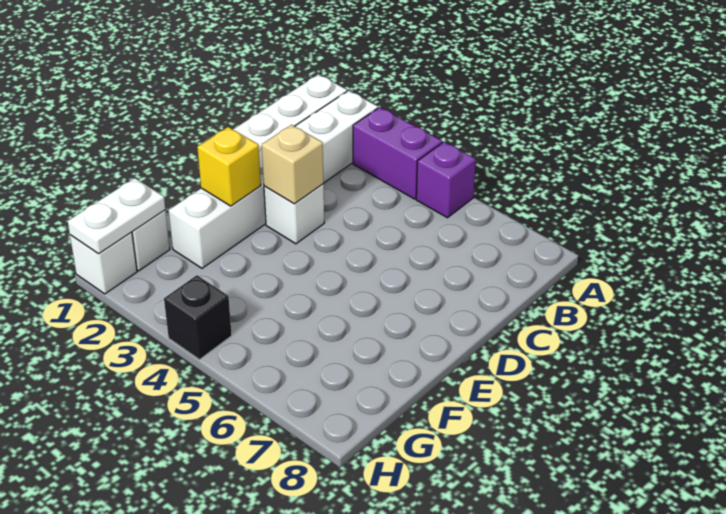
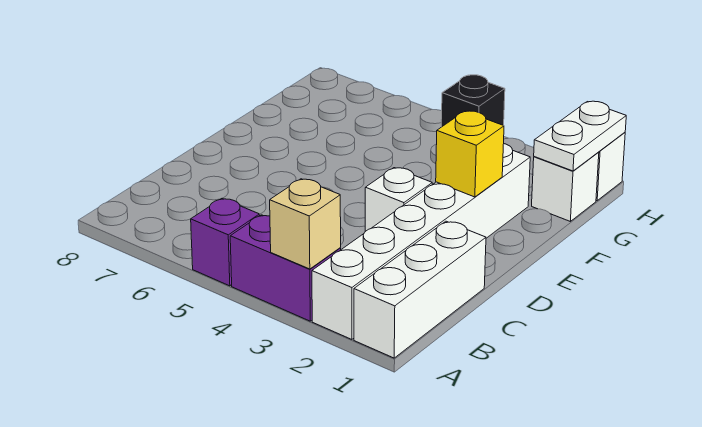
tan 1x1 brick [262,125,323,204] -> tan 1x1 brick moved to [270,179,341,269]

